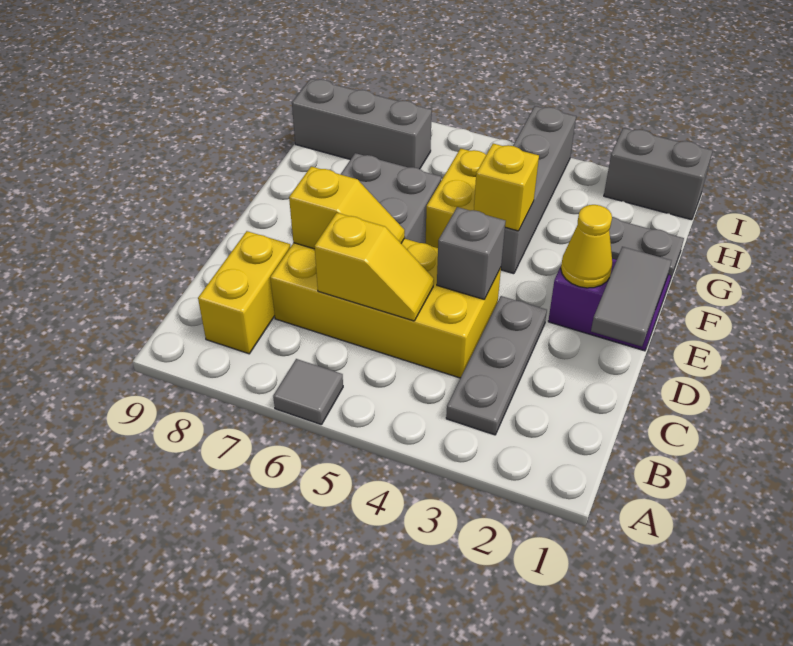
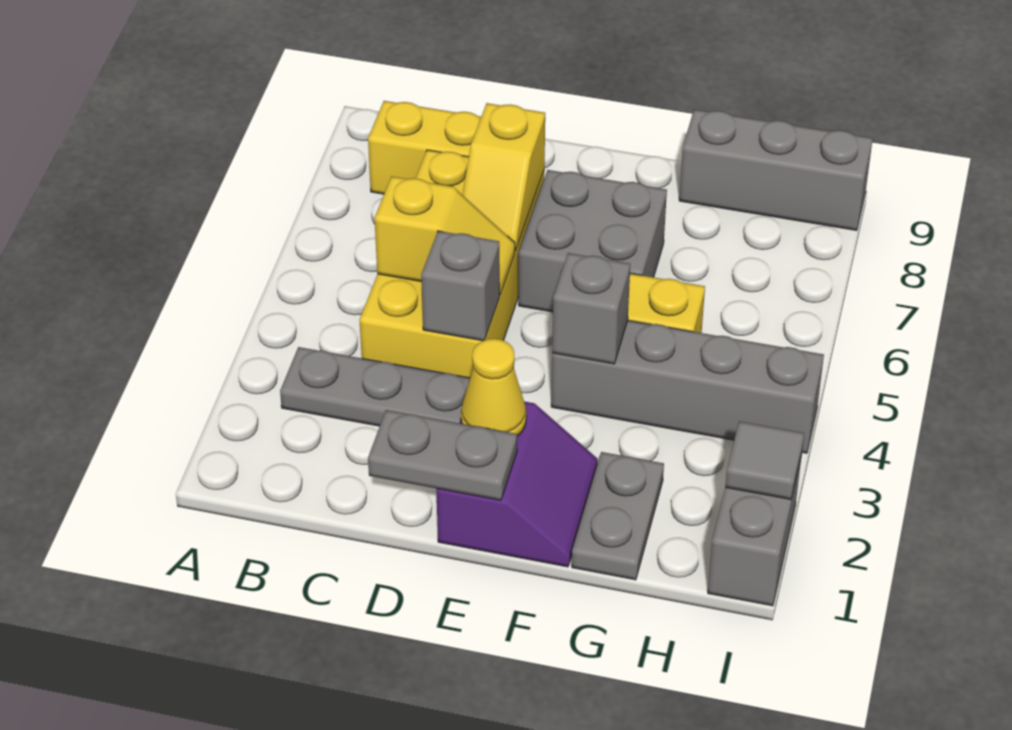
grey 1x1 tile [273,359,343,425] -> grey 1x1 tile moved to [725,421,804,499]
yellow 1x2 slope [315,213,434,321] -> yellow 1x2 slope turned to [375,176,515,295]
grey 1x2 tile [591,247,672,347] -> grey 1x2 plate [368,410,517,500]
yellow 1x1 brick [474,144,539,231] -> grey 1x1 brick [552,253,630,364]
grey 1x3 brick [292,79,432,169] -> grey 1x3 brick turned to [679,110,873,230]

